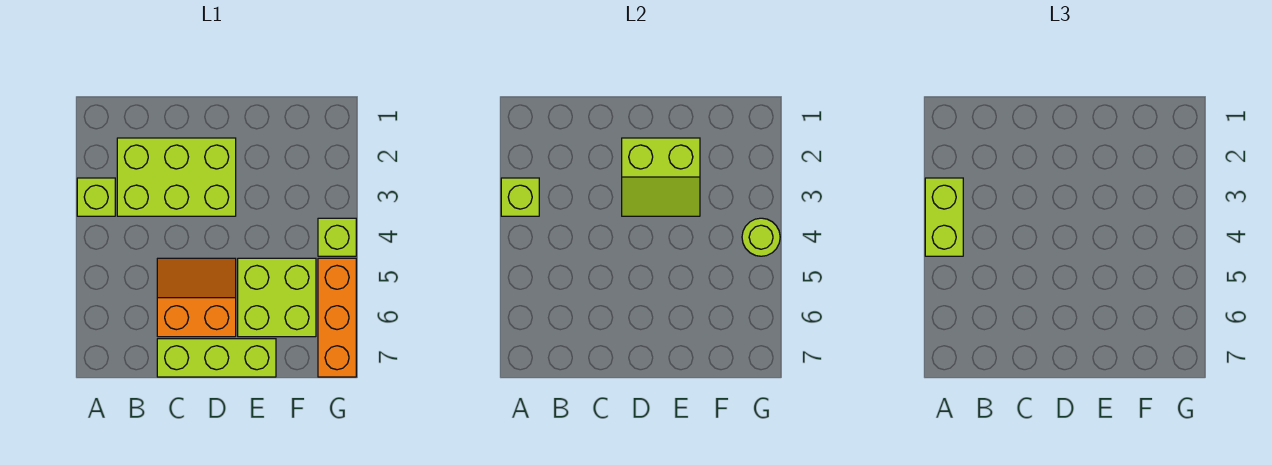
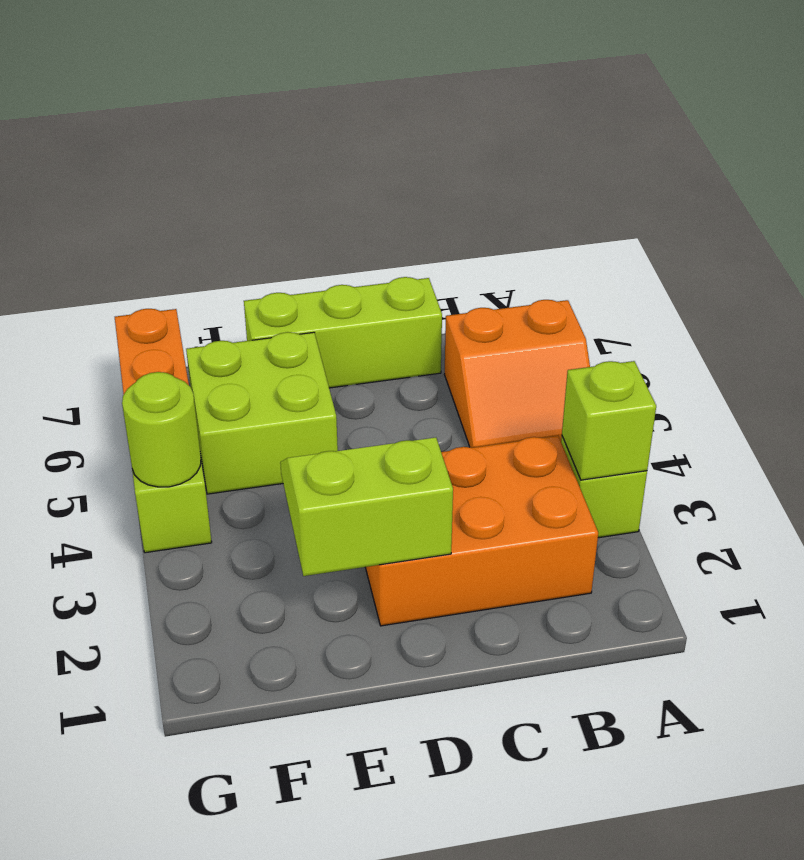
lime 1x2 brick [925,178,963,256] -> none
lime 2x3 brick [117,138,236,216] -> orange 2x3 brick [365,436,598,626]
orange 2x2 slope [157,258,236,337] -> orange 2x2 slope moved to [444,300,590,448]

